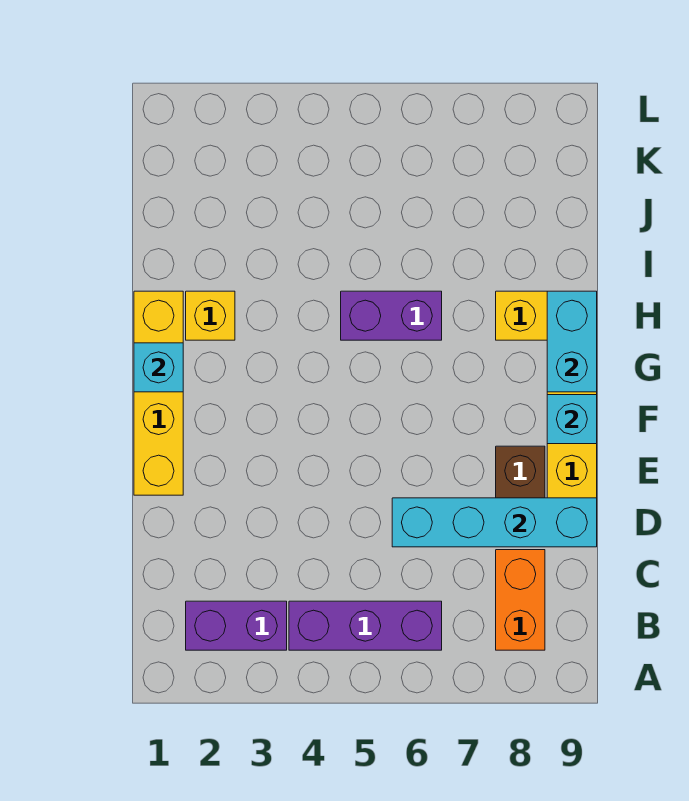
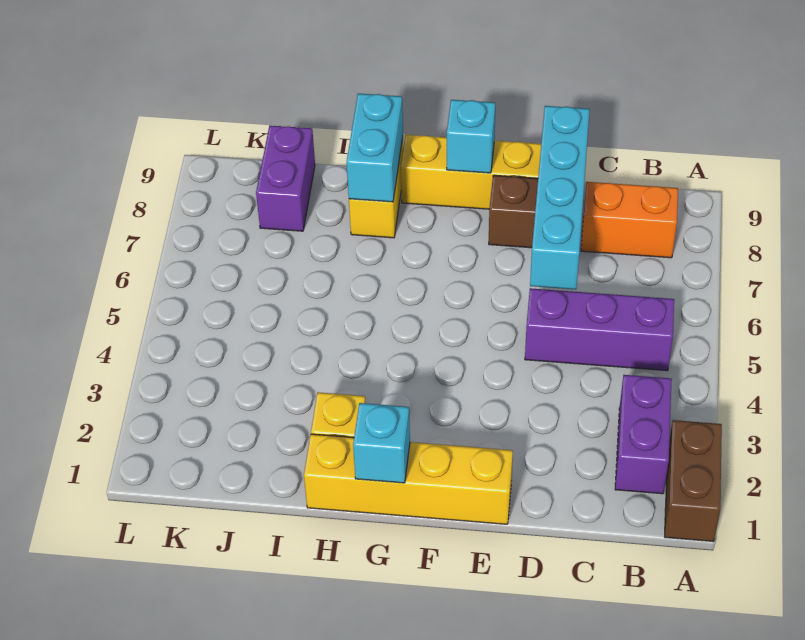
none -> brown 1x2 brick [665,420,722,542]
purple 1x3 brick [289,601,442,650] -> purple 1x3 brick turned to [525,288,674,371]
cyan 1x2 brick [547,291,597,392] -> cyan 1x2 brick turned to [347,93,403,202]
purple 1x2 brick [341,291,442,340] -> purple 1x2 brick moved to [256,125,315,231]

